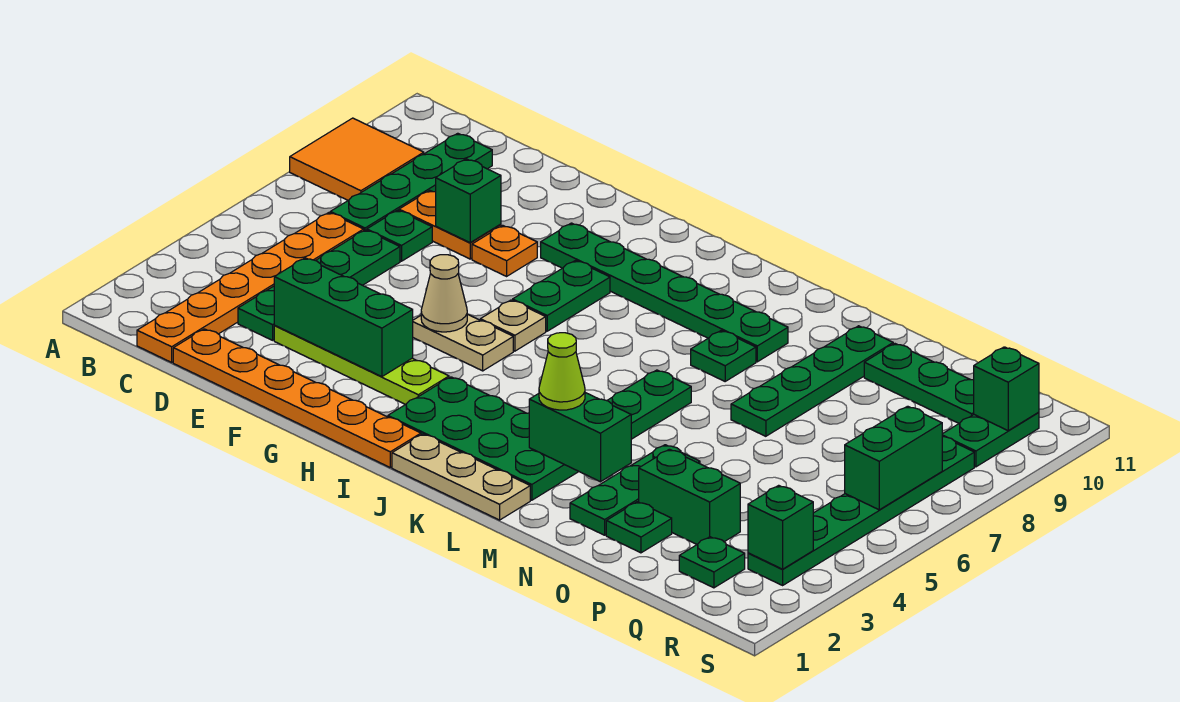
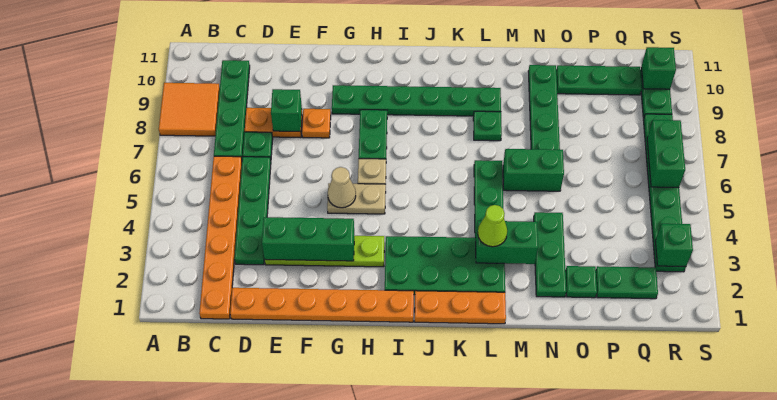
tan 1x3 plate [392,434,530,520] -> orange 1x3 plate [415,291,506,324]
green 1x2 brick [639,449,740,544] -> green 1x2 brick moved to [503,149,564,191]
green 1x1 plate [679,537,745,588] -> green 1x2 plate [596,266,658,299]

